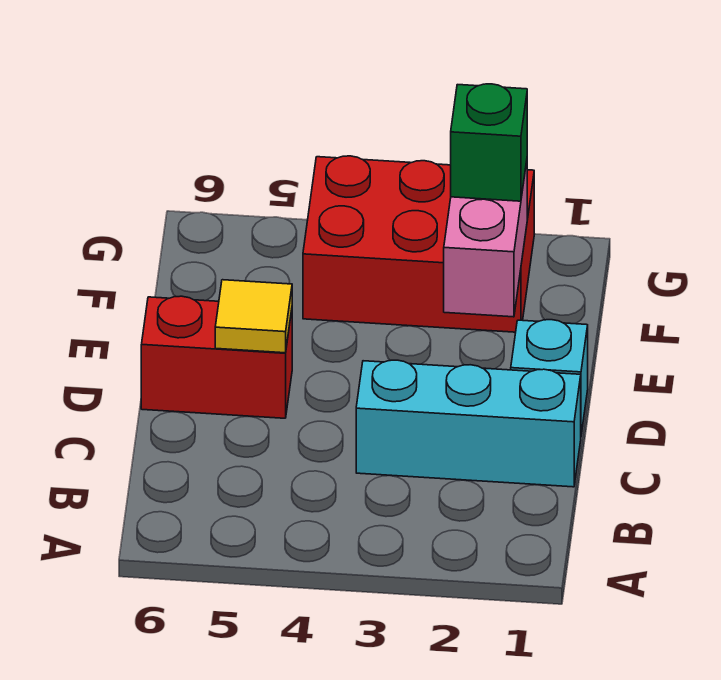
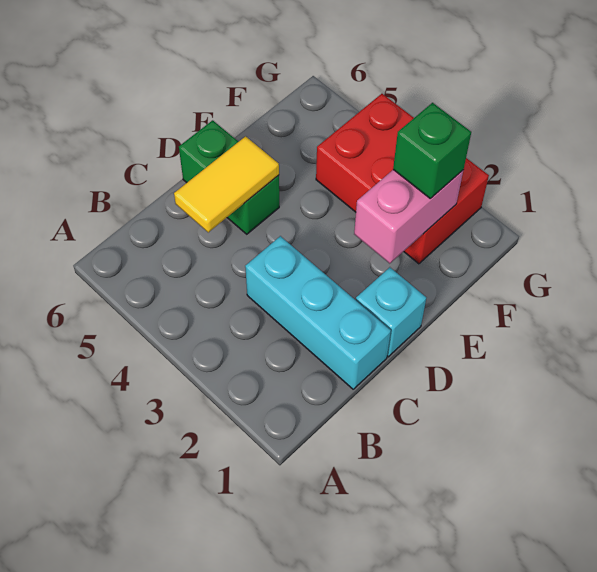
red 1x2 brick [141,296,292,418] -> green 1x2 brick [179,120,279,234]
yellow 1x1 tile [215,280,292,353] -> yellow 1x2 tile [174,136,279,232]

